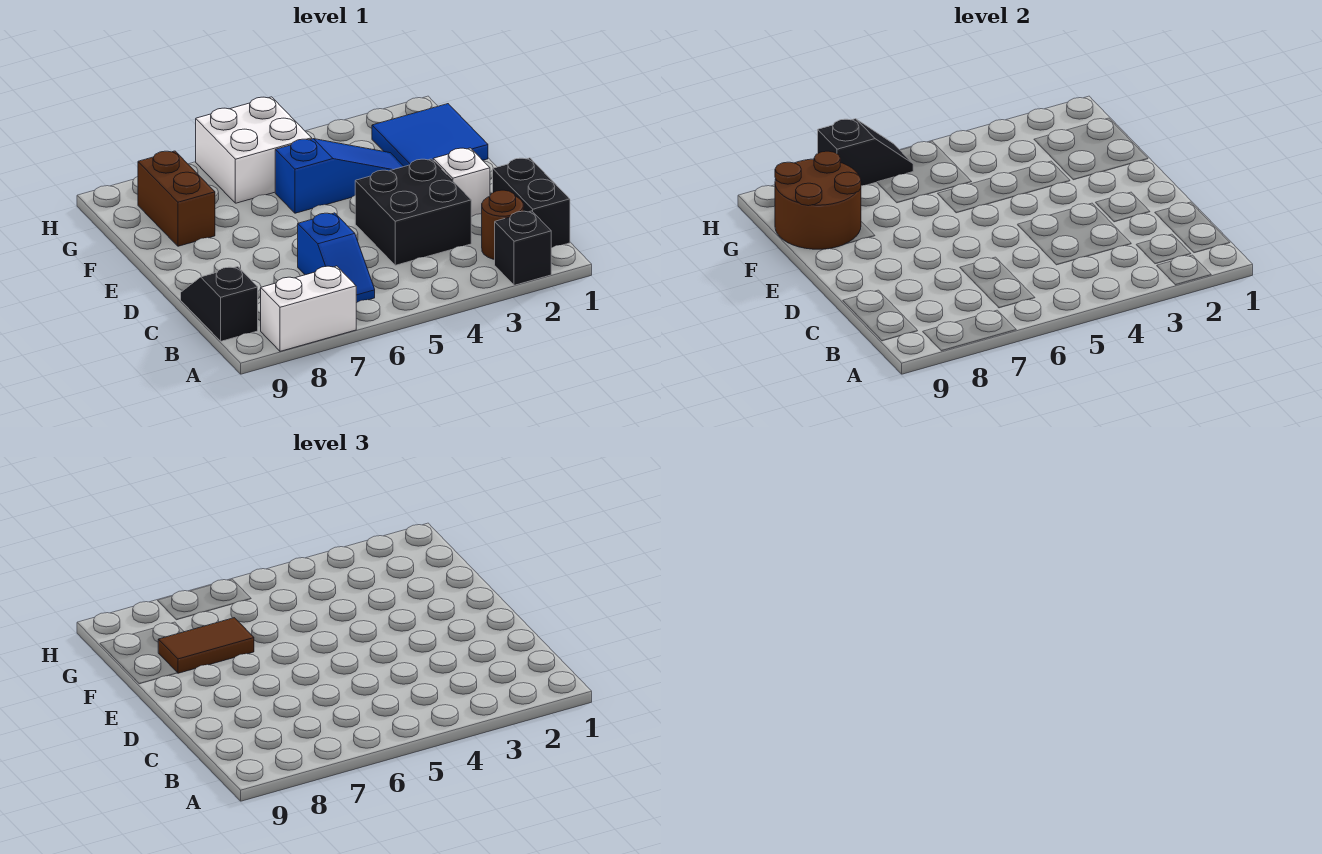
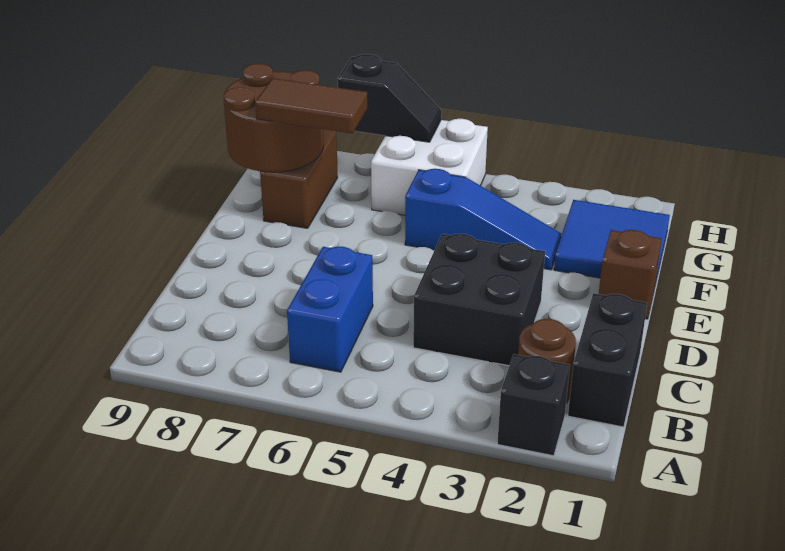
white 1x2 brick [261,266,356,351] -> none
blue 1x2 slope [298,213,375,303] -> blue 1x2 brick [287,247,373,372]
black 1x2 slope [181,267,258,341] -> none
white 1x1 brick [433,148,490,217] -> none
none -> brown 1x1 brick [599,230,662,319]

